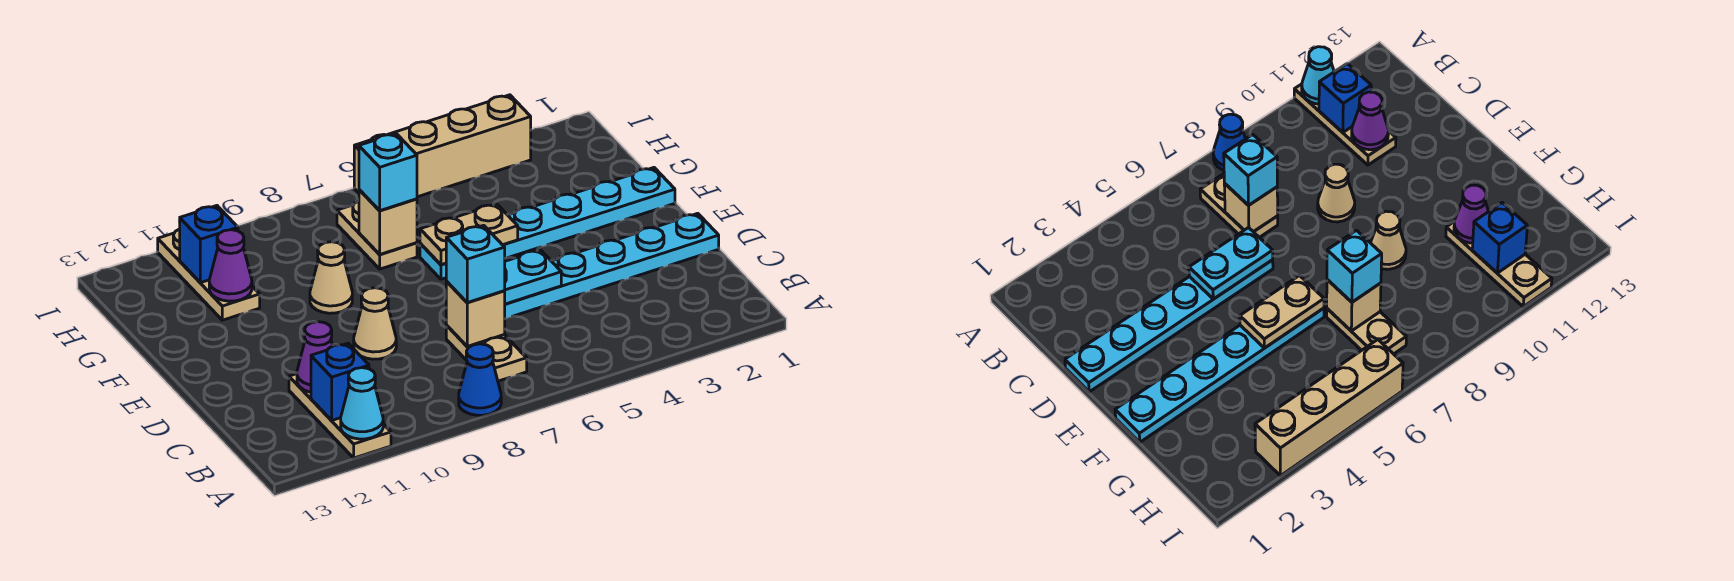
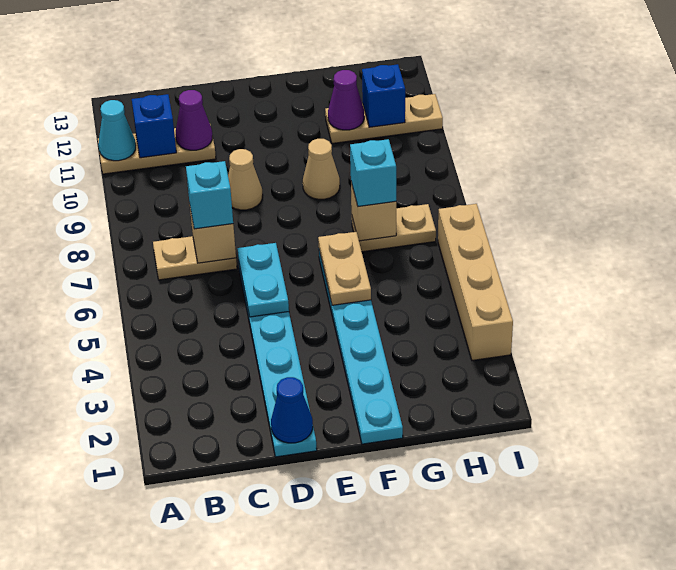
blue 1x1 cone [459,344,501,415] -> blue 1x1 cone moved to [271,377,313,443]

